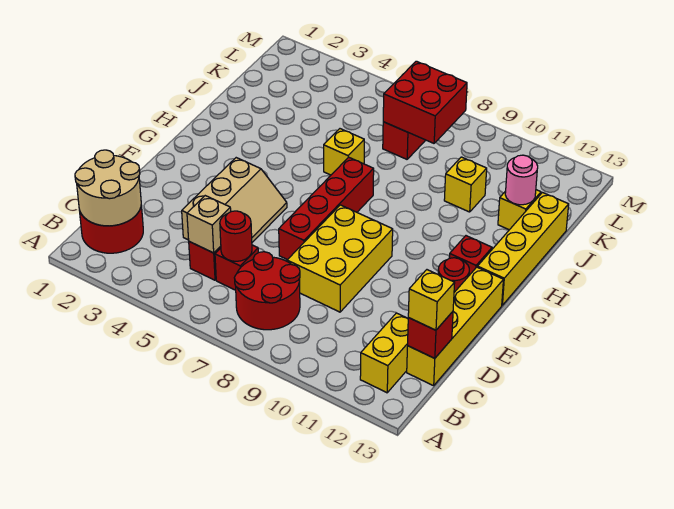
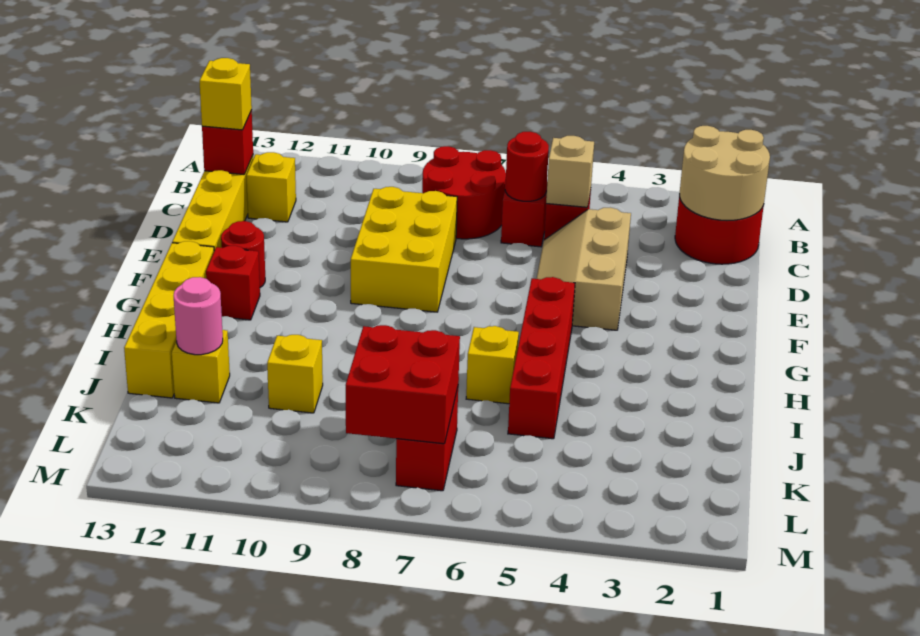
yellow 1x2 brick [360,313,408,393] -> yellow 1x1 brick [246,152,296,222]
red 1x4 brick [279,157,374,260] -> red 1x4 brick moved to [508,277,575,439]

